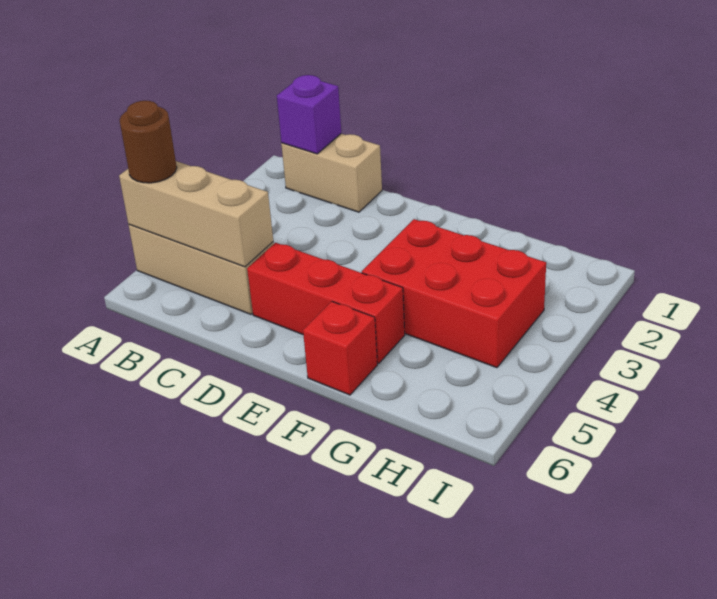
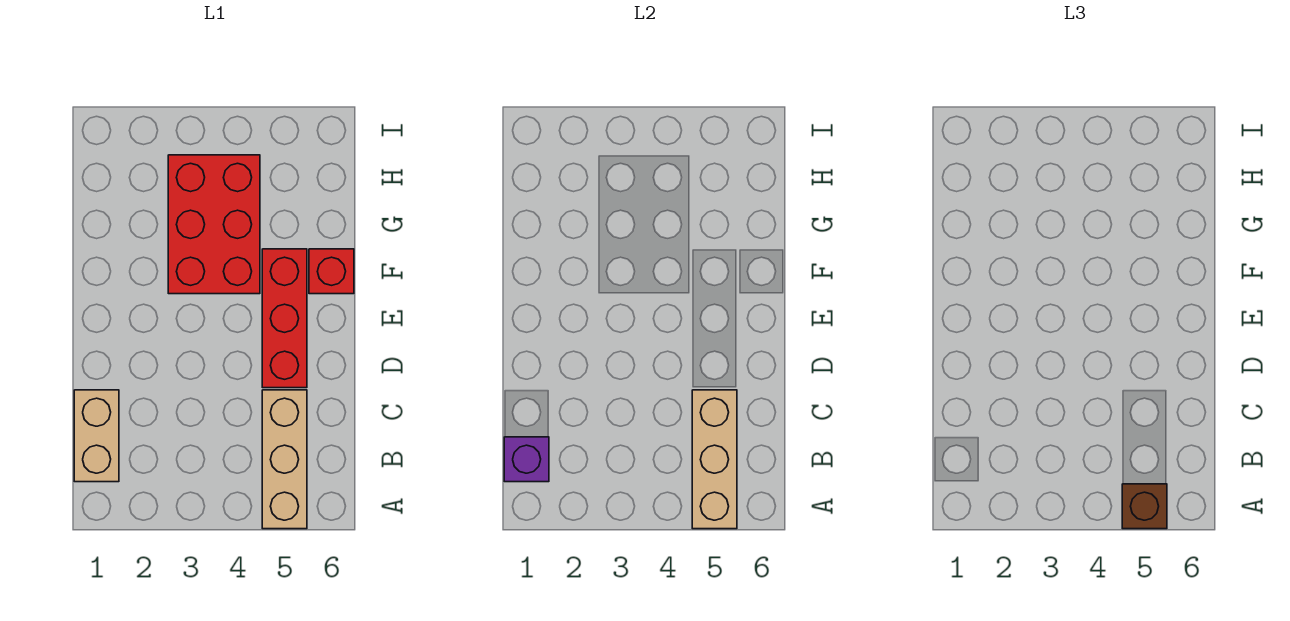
brown 1x1 round brick [120,101,177,183] -> brown 1x1 brick [1122,484,1167,529]

